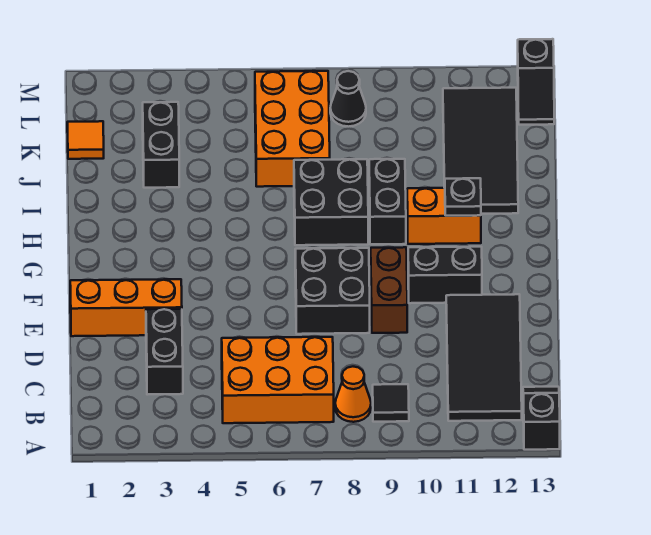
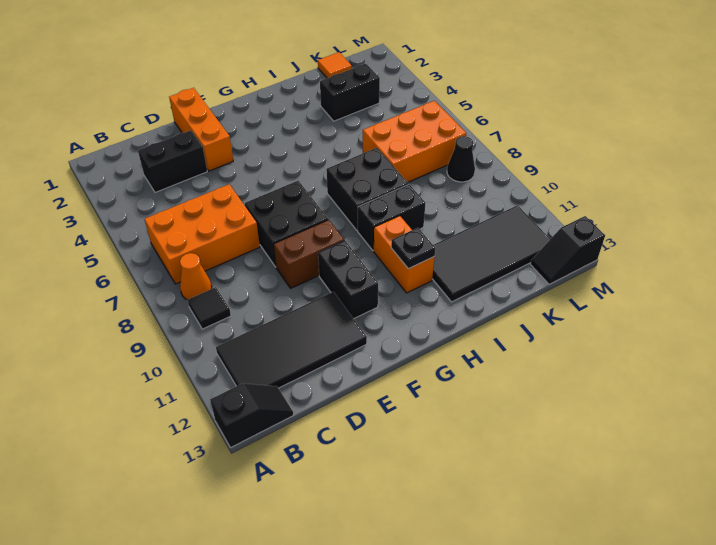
orange 2x3 brick [222,337,334,423] -> orange 2x3 brick turned to [145,184,260,284]

